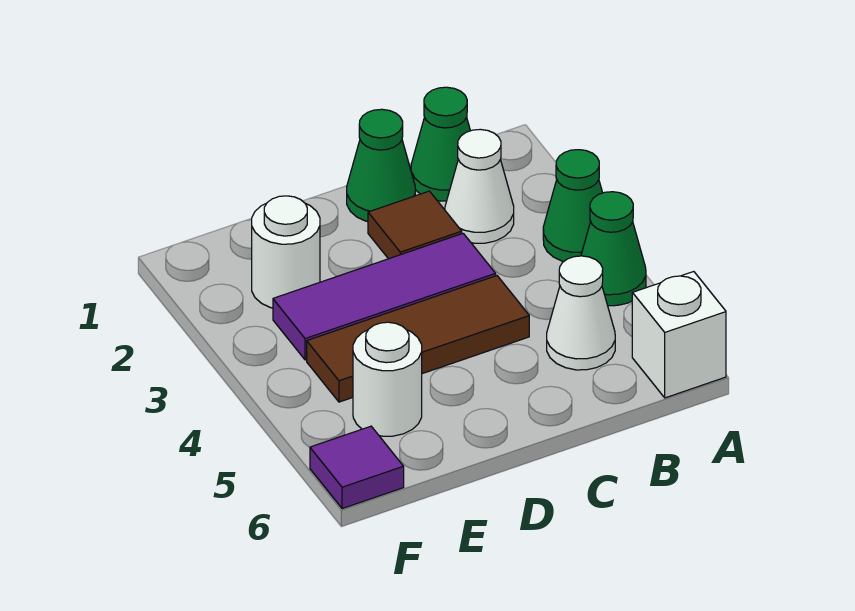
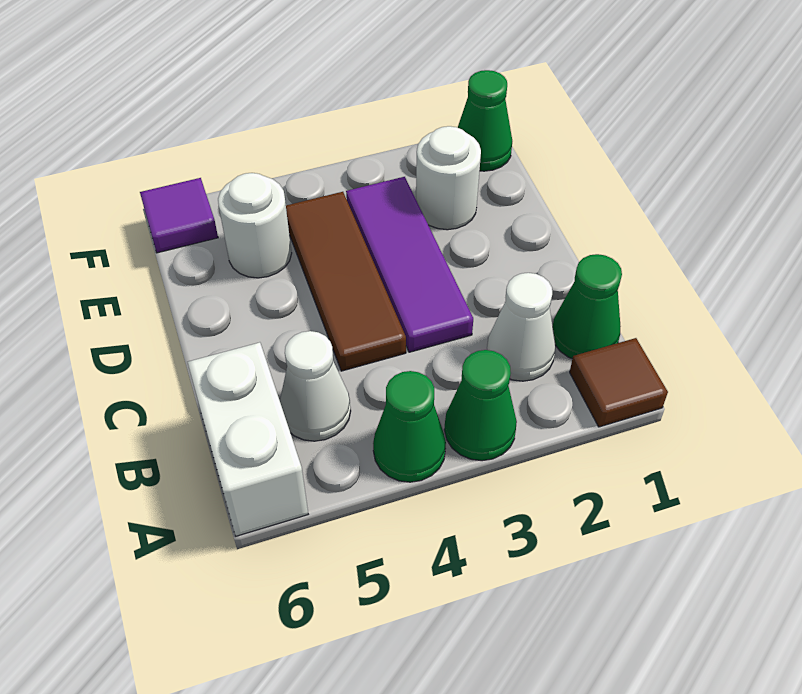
white 1x1 brick [632,272,726,398] -> white 1x2 brick [188,342,308,536]
green 1x1 cone [347,109,415,222] -> green 1x1 cone moved to [458,70,512,171]
brown 1x1 tile [368,191,462,259] -> brown 1x1 tile moved to [570,338,668,427]

